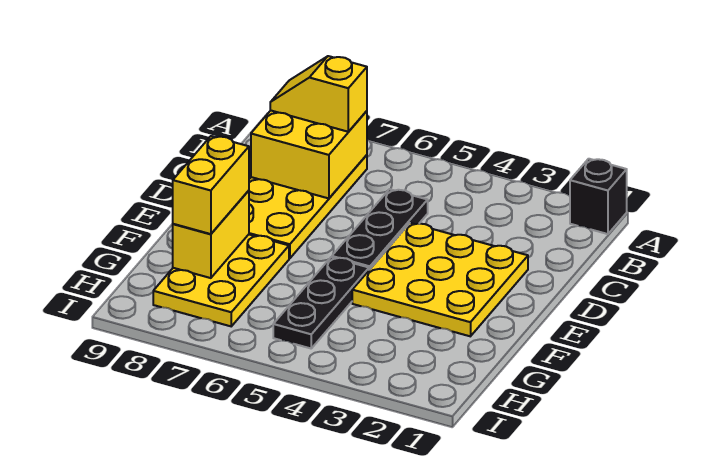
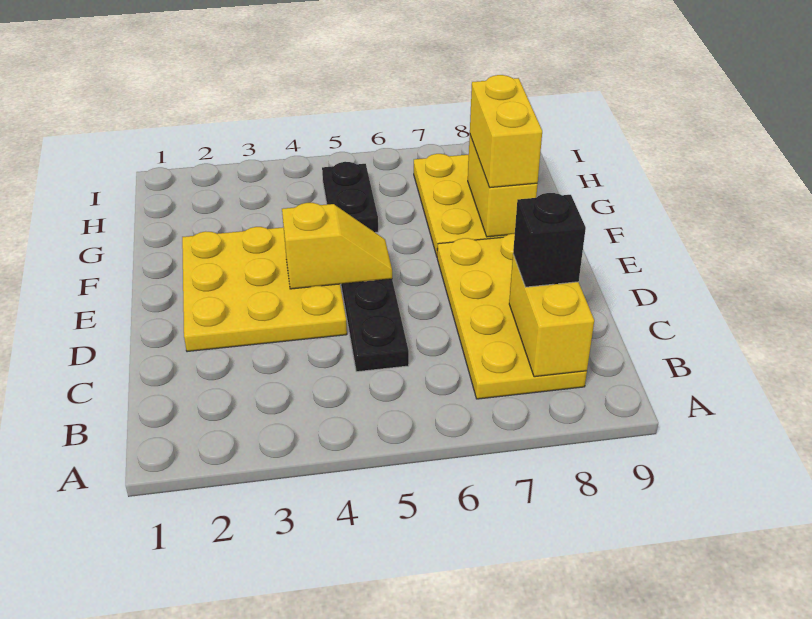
black 1x1 brick [570,159,627,234] -> black 1x1 brick moved to [513,193,586,287]
yellow 2x2 brick [251,111,367,198] -> yellow 1x2 brick [509,255,594,377]
yellow 1x2 slope [270,56,367,132] -> yellow 1x2 slope moved to [282,203,392,289]
black 1x3 plate [273,257,369,348] -> black 1x2 plate [322,162,378,233]

